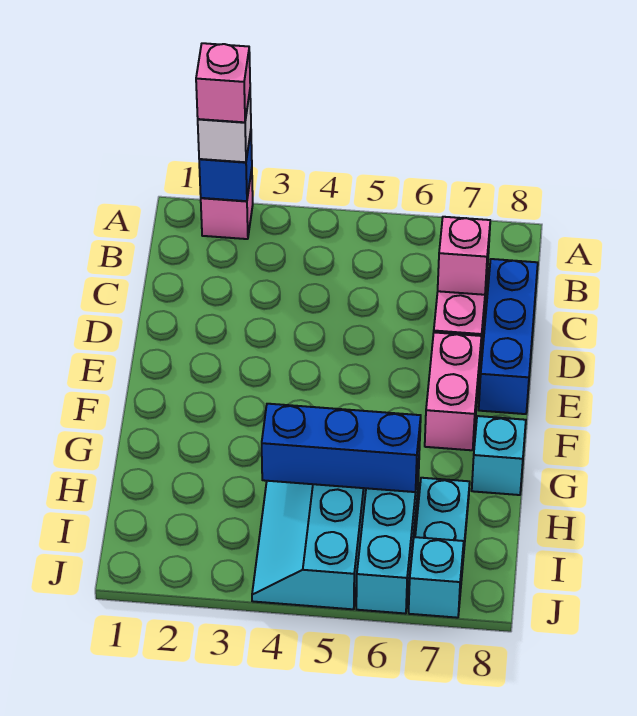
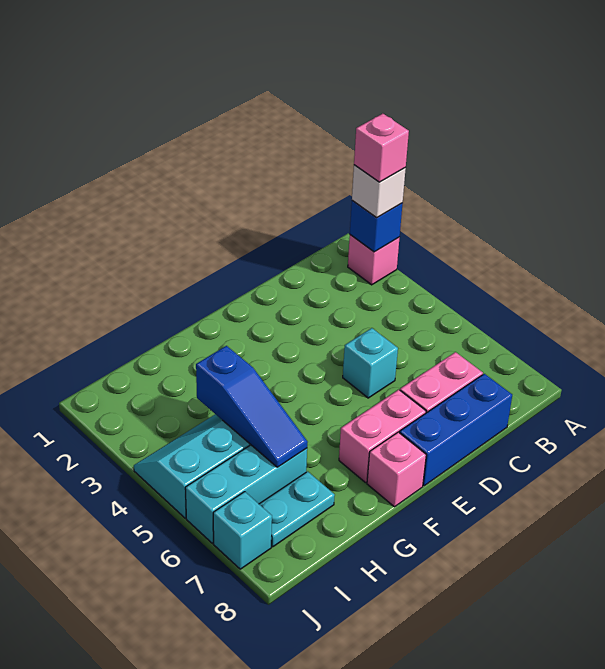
pink 1x1 brick [438,217,490,295] -> pink 1x1 brick moved to [367,432,426,507]
cyan 1x1 brick [472,416,526,495] -> cyan 1x1 brick moved to [343,328,398,398]
blue 1x3 brick [262,404,421,492] -> blue 1x3 slope [196,346,308,467]

